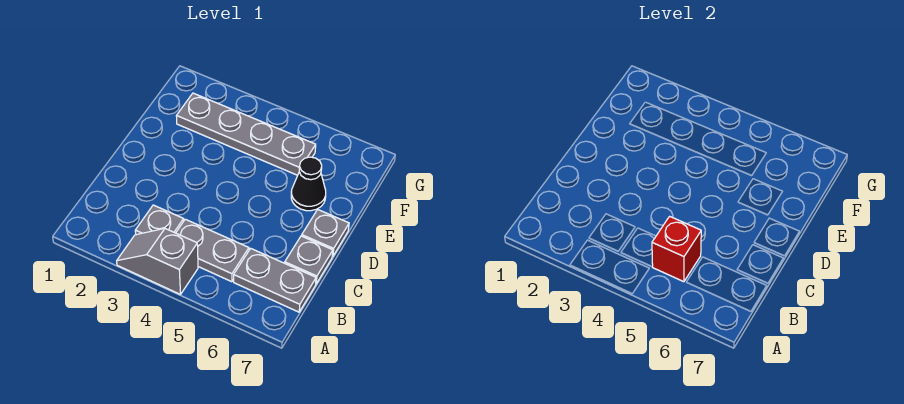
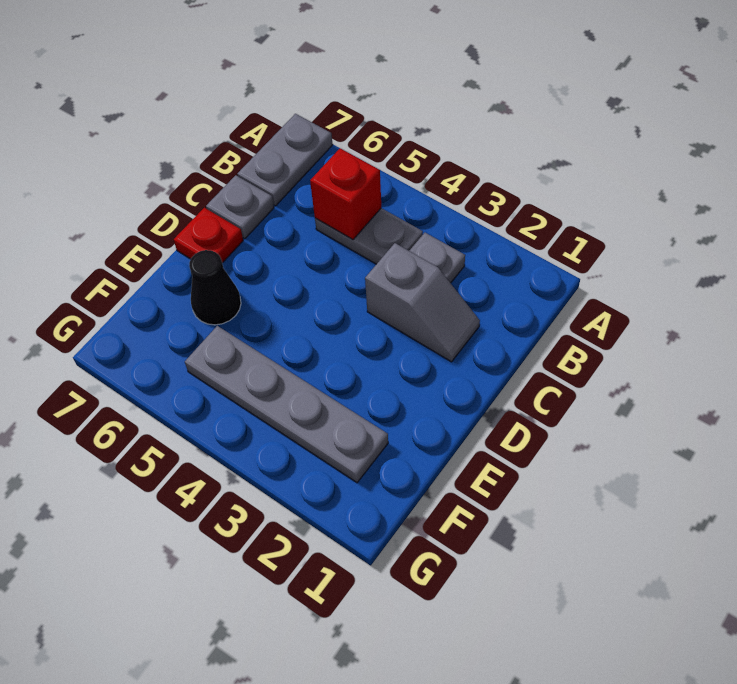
grey 1x2 slope [117,229,198,294] -> grey 1x2 slope moved to [365,243,480,362]
grey 1x2 plate [234,249,316,312] -> grey 1x2 plate turned to [237,114,333,206]
grey 1x1 plate [302,210,349,257] -> red 1x1 plate [174,208,243,263]

